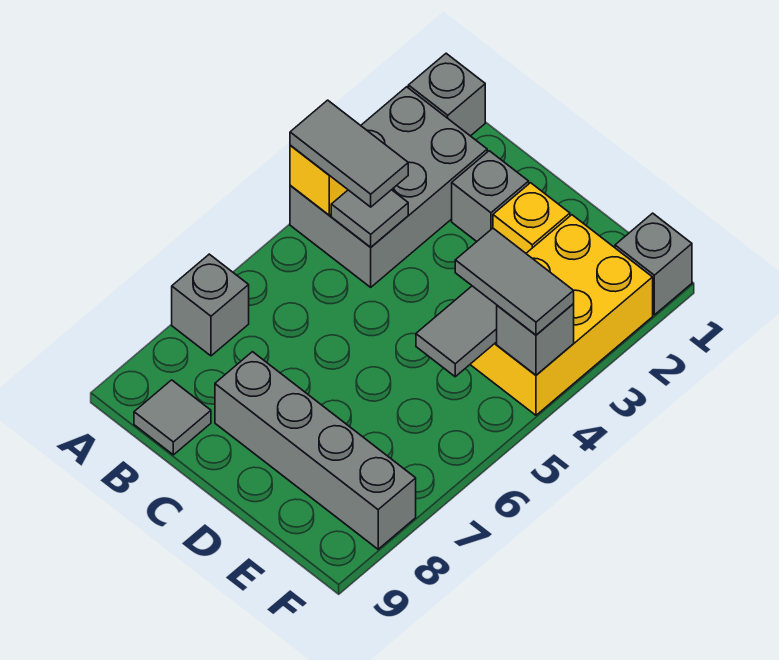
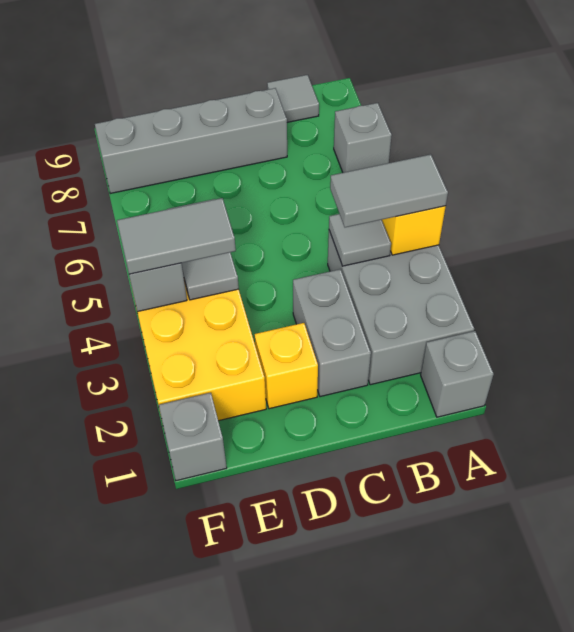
grey 1x1 brick [452,151,529,241] -> grey 1x2 brick [293,269,371,397]

